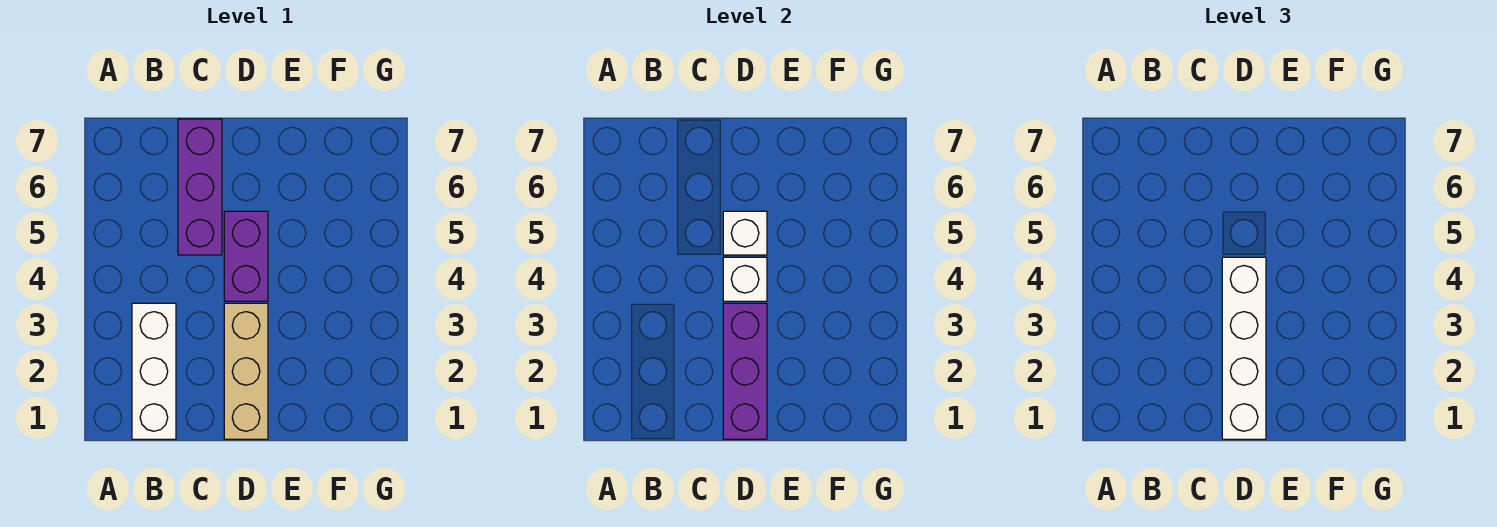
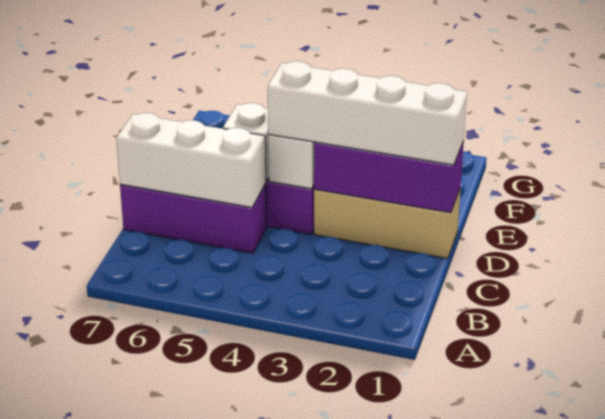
white 1x3 brick [132,303,176,439] -> white 1x3 brick moved to [116,113,266,207]

